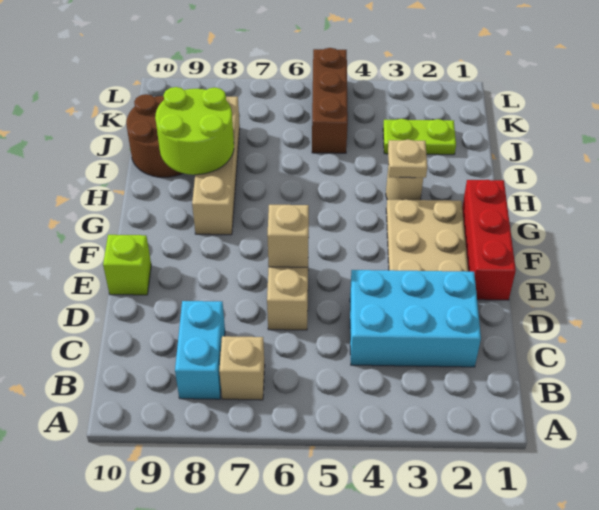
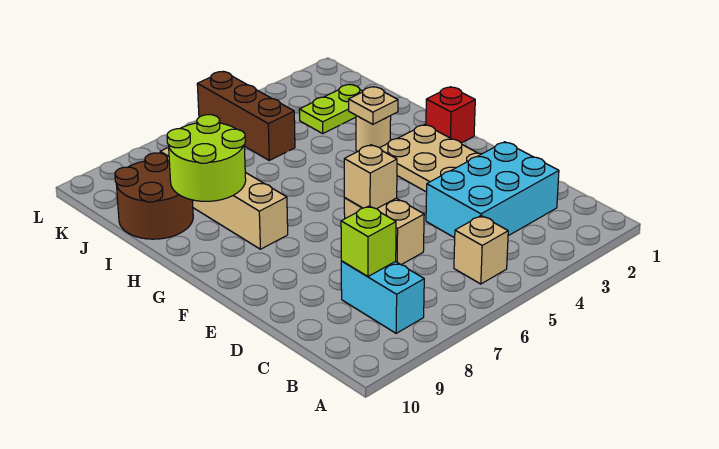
tan 1x1 brick [219,336,265,400] -> tan 1x1 brick moved to [454,216,508,284]
red 1x3 brick [462,180,516,300] -> red 1x1 brick [426,87,475,143]
lime 1x1 brick [103,235,151,295] -> lime 1x1 brick moved to [341,206,396,277]

